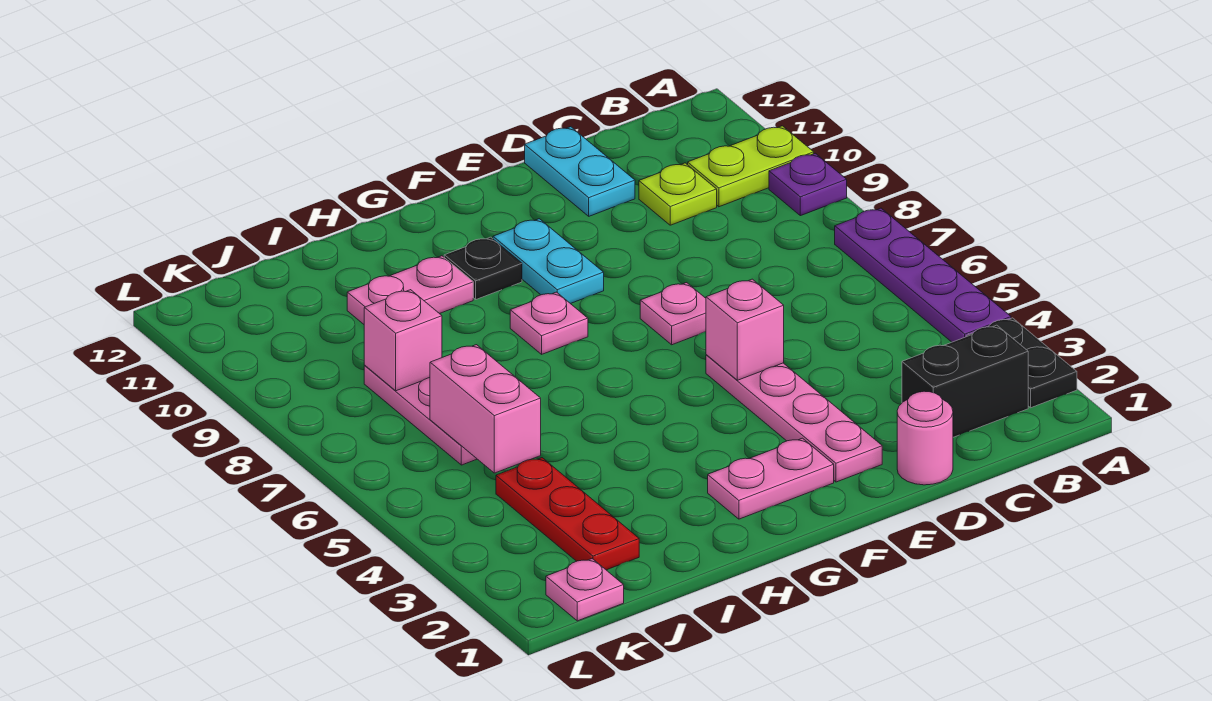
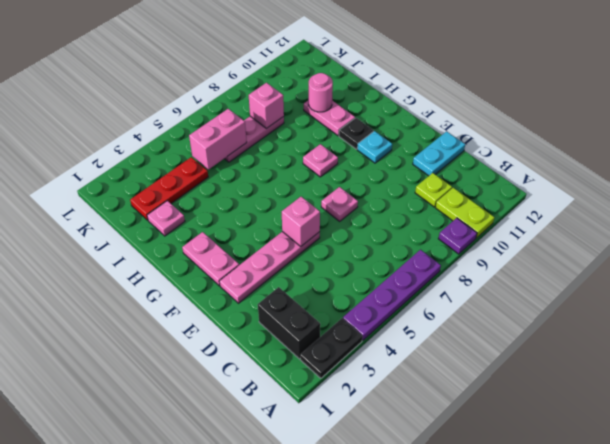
pink 1x1 round brick [897,391,953,485] -> pink 1x1 round brick moved to [309,73,333,112]
cyan 1x2 plate [493,219,604,304] -> cyan 1x1 plate [357,131,392,163]
pink 1x1 plate [546,559,624,621] -> pink 1x1 plate moved to [147,201,185,236]

